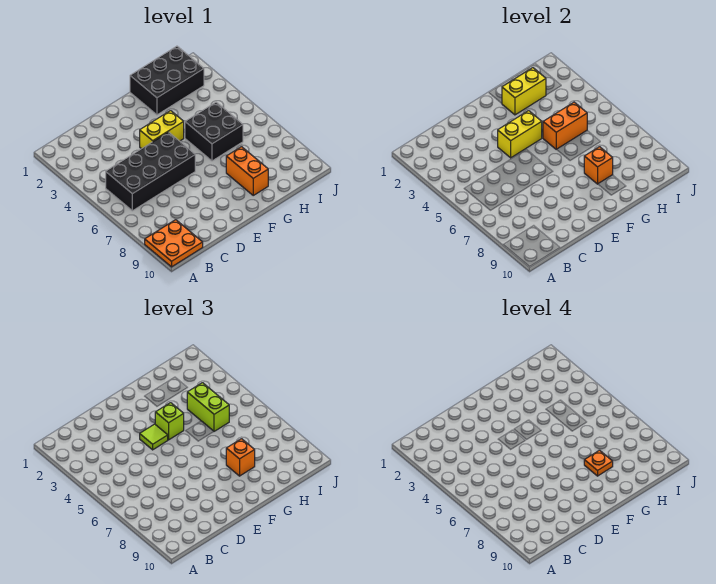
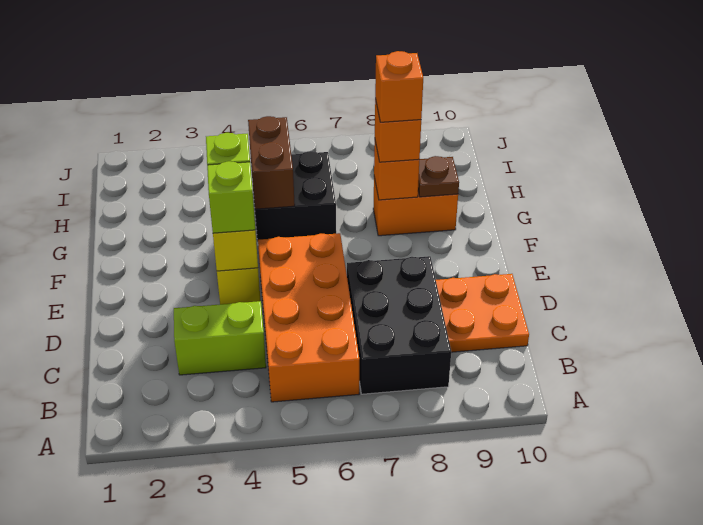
orange 2x2 plate [145,220,203,267] -> orange 2x2 plate moved to [436,274,529,352]
black 2x4 brick [106,132,195,211] -> orange 2x4 brick [258,233,359,402]
lime 1x1 tile [140,424,168,450] -> lime 1x1 brick [207,161,255,233]
black 2x3 brick [130,46,204,115] -> black 2x3 brick moved to [347,256,451,394]
yellow 1x2 brick [502,68,546,115] -> none
orange 1x2 brick [543,102,587,149] -> brown 1x2 brick [248,116,295,209]
orange 1x1 plate [584,450,613,476] -> orange 1x1 brick [375,51,423,122]
none -> brown 1x1 plate [418,156,459,197]
lime 1x2 brick [187,383,229,431] -> lime 1x2 brick moved to [174,301,266,375]

